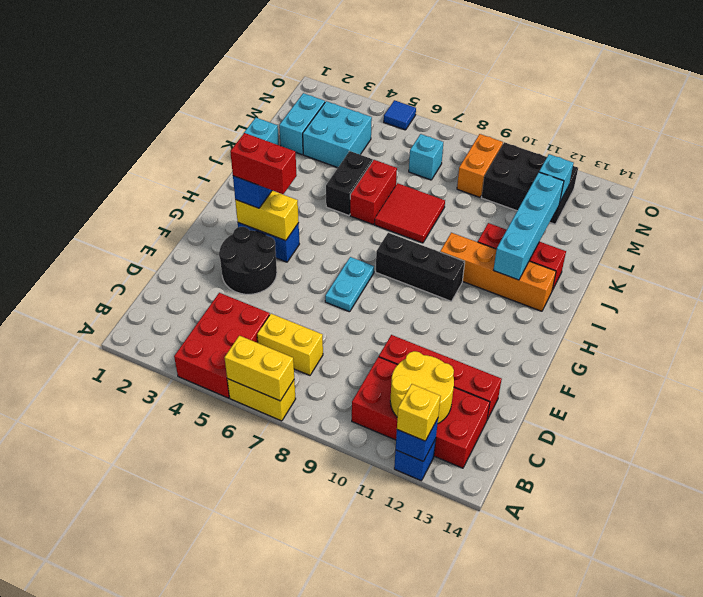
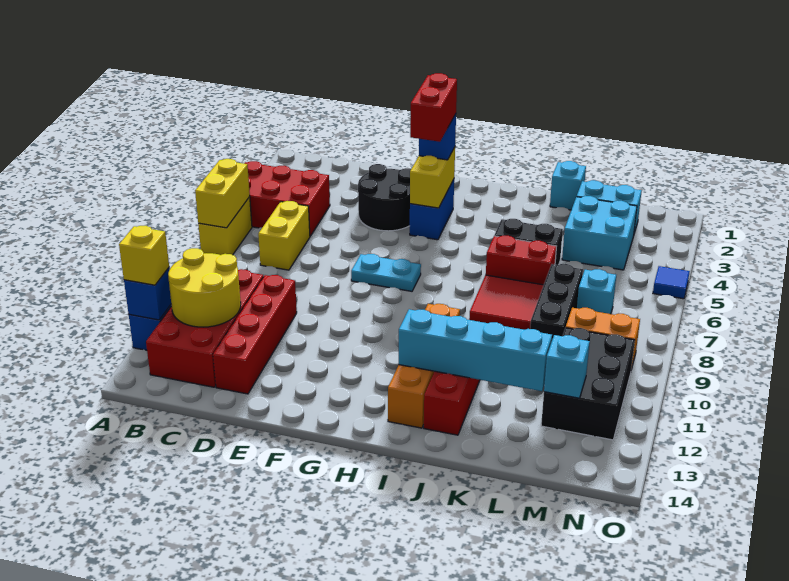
black 1x3 brick [376,233,465,301] -> black 1x3 brick moved to [530,264,583,339]

